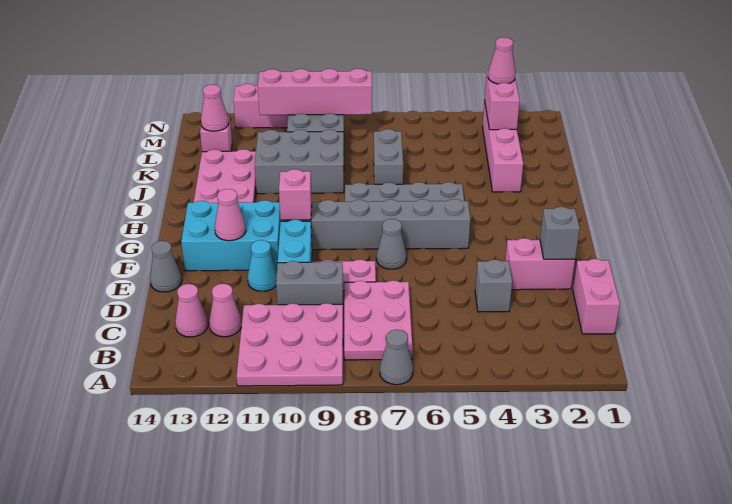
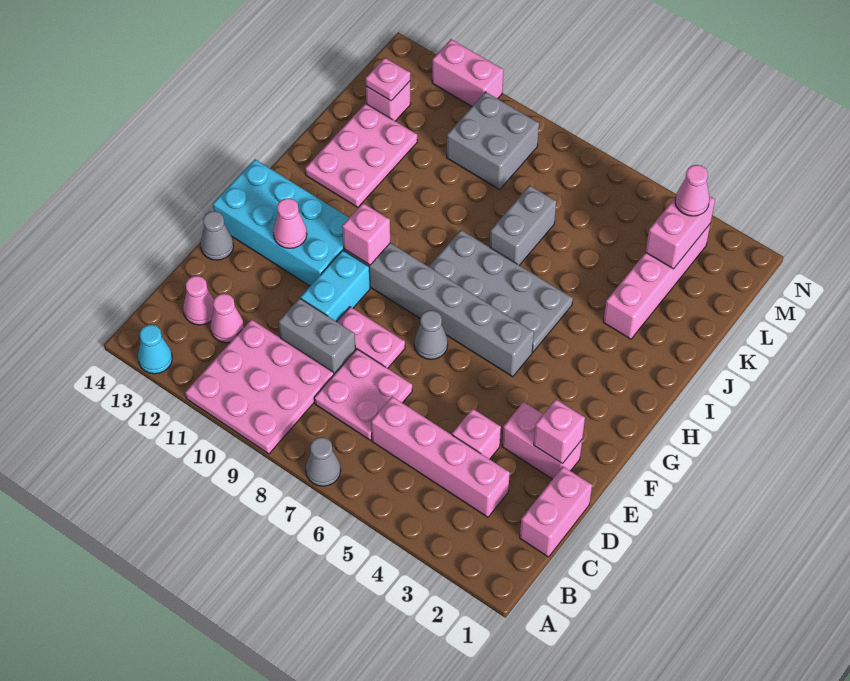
pink 2x3 plate [344,280,413,360] -> pink 2x2 plate [314,349,412,440]
grey 1x1 brick [475,260,512,312] -> pink 1x1 brick [452,409,501,459]
grey 1x1 brick [540,207,580,259] -> pink 1x1 brick [534,399,585,464]
cyan 1x1 cone [248,240,277,291] -> cyan 1x1 cone moved to [138,325,172,374]
cyan 2x3 brick [181,200,281,271] -> cyan 2x4 brick [213,159,349,286]
grey 2x3 brick [255,129,344,194] -> none
pink 1x1 cone [201,85,229,131] -> pink 1x1 plate [365,58,410,101]
pink 1x4 brick [258,69,372,115] -> pink 1x4 brick moved to [371,397,510,517]

